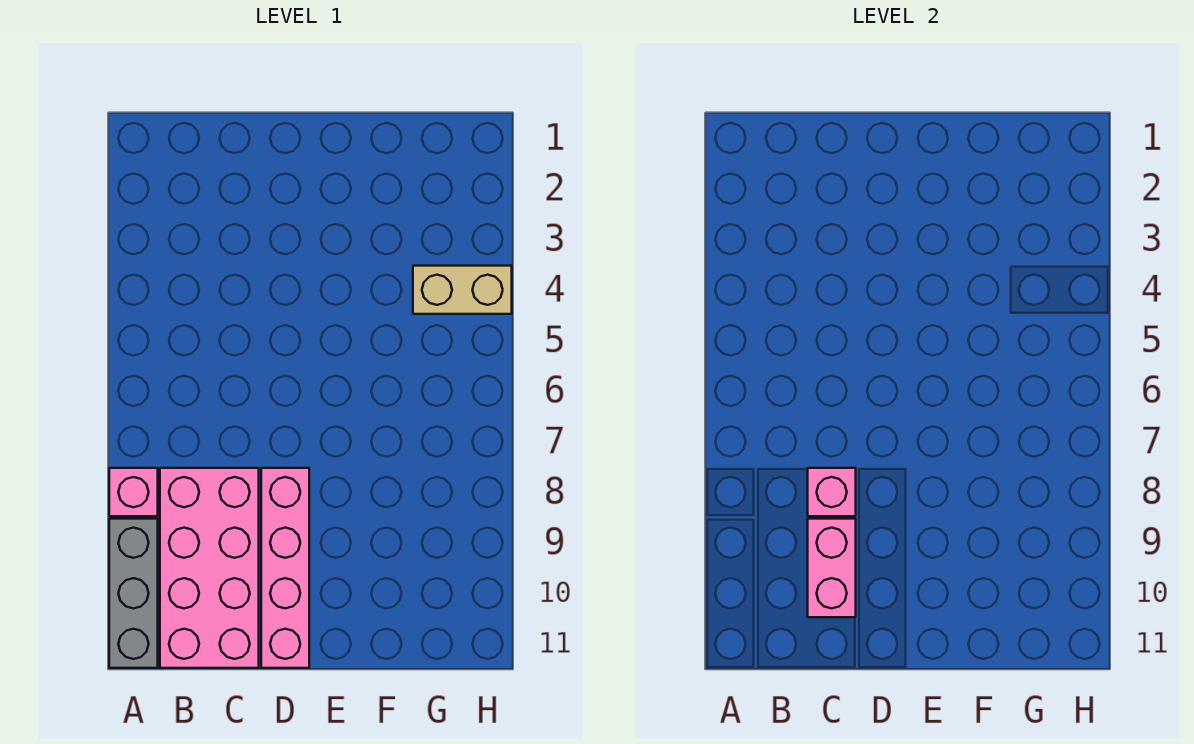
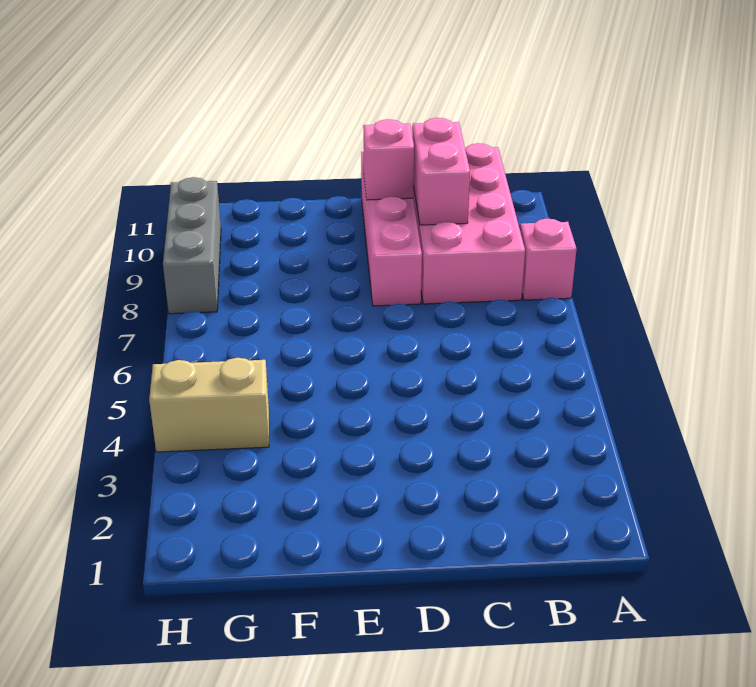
grey 1x3 brick [109,519,158,668] -> grey 1x3 brick moved to [163,177,221,314]
pink 1x1 brick [808,468,856,516] -> pink 1x1 brick moved to [363,119,414,200]

